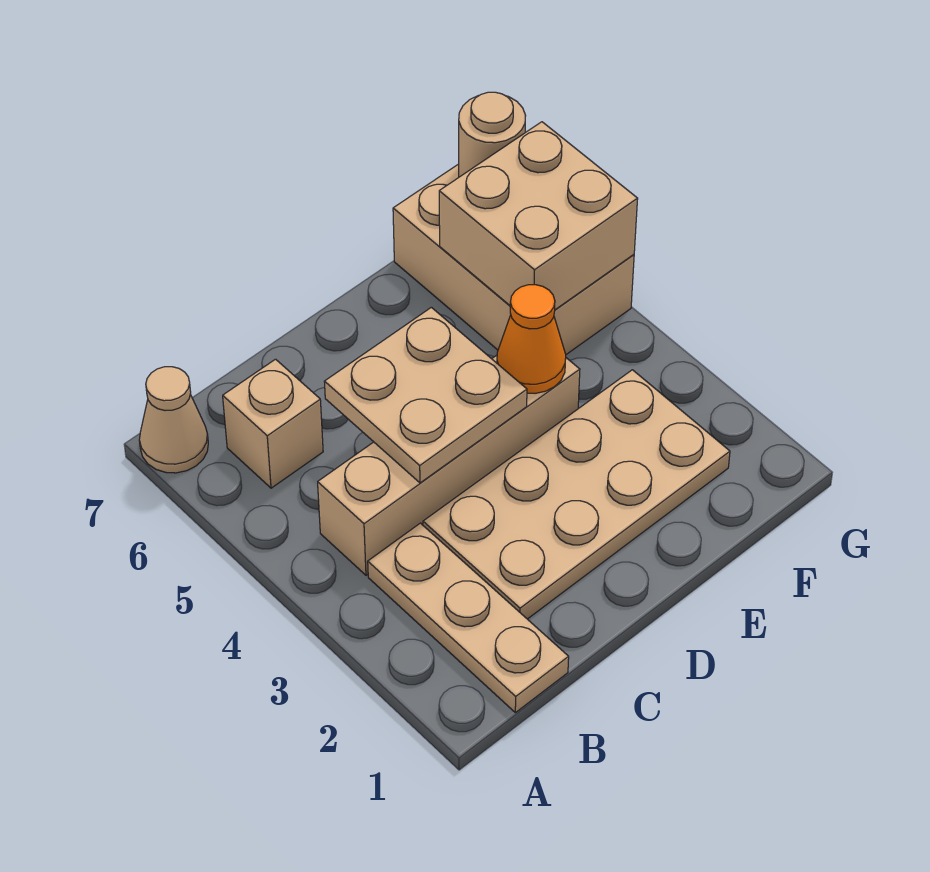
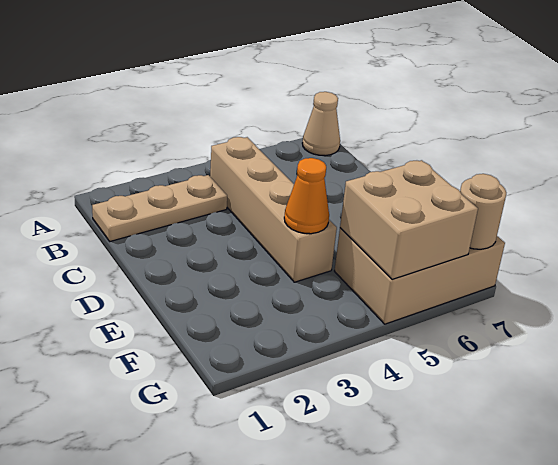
tan 1x1 brick [223,359,323,488] -> none
tan 2x4 plate [423,370,730,619] -> none
tan 2x2 plate [324,307,527,483] -> none

